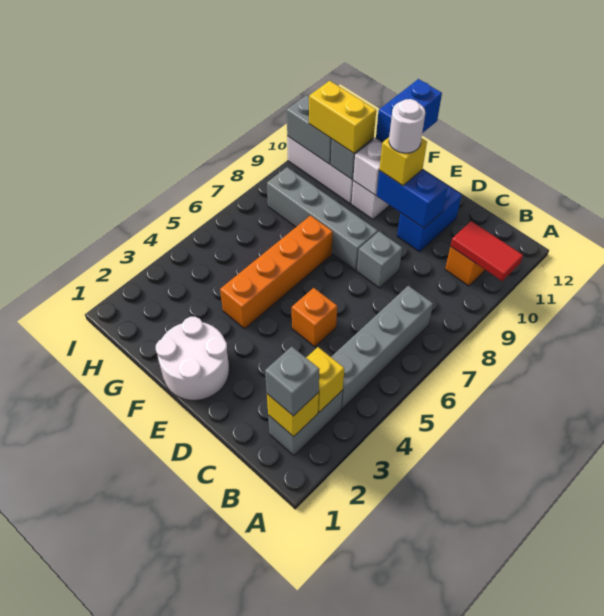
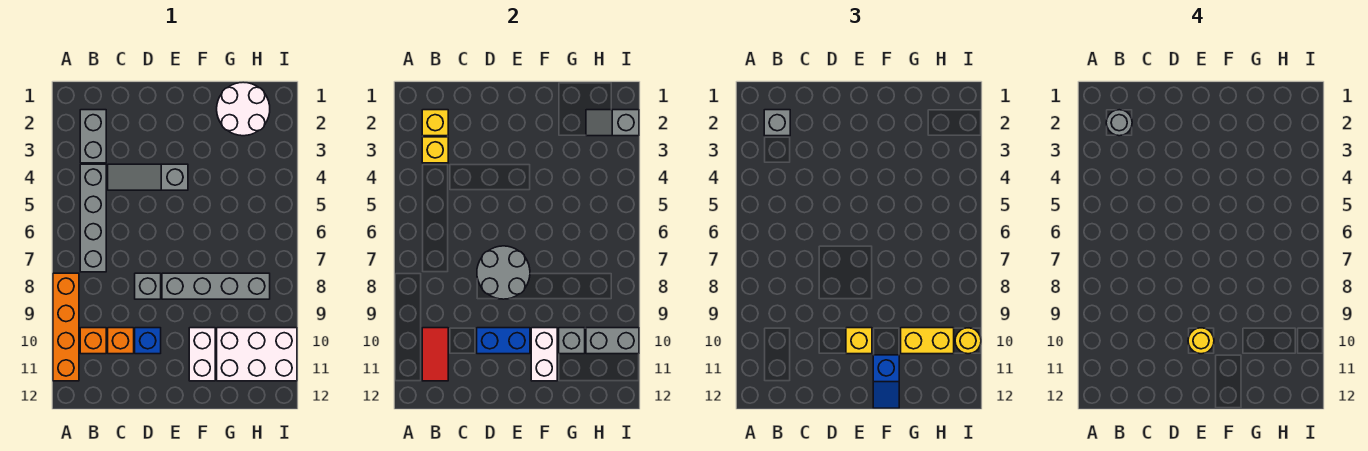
red 1x2 tile [450,221,523,281] -> red 1x2 tile turned to [422,328,448,381]
none -> grey 1x1 round brick [1106,110,1132,136]
none -> grey 1x3 slope [108,164,188,190]
orange 1x1 brick [292,288,337,347] -> orange 1x1 brick moved to [108,328,134,354]
none -> grey 2x2 round brick [477,246,530,299]
blue 1x2 brick [397,186,462,252] -> blue 1x1 brick [135,328,161,354]
white 2x2 round brick [156,317,229,400] -> white 2x2 round brick moved to [217,82,270,136]
white 1x1 round brick [389,99,425,153] -> yellow 1x1 round brick [1188,328,1214,354]
orange 1x4 brick [220,216,333,329] -> orange 1x4 brick moved to [53,273,79,381]
blue 1x2 brick [376,79,442,142] -> blue 1x2 slope [873,355,899,408]
none -> grey 1x2 slope [586,110,639,136]
none -> yellow 1x1 round brick [955,328,981,354]

